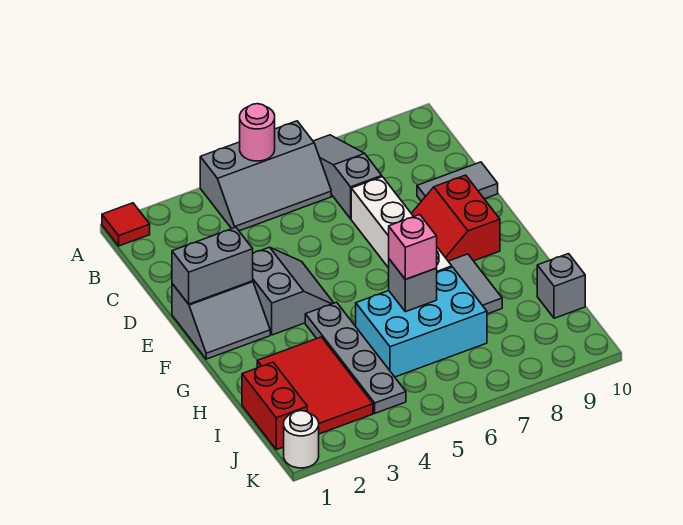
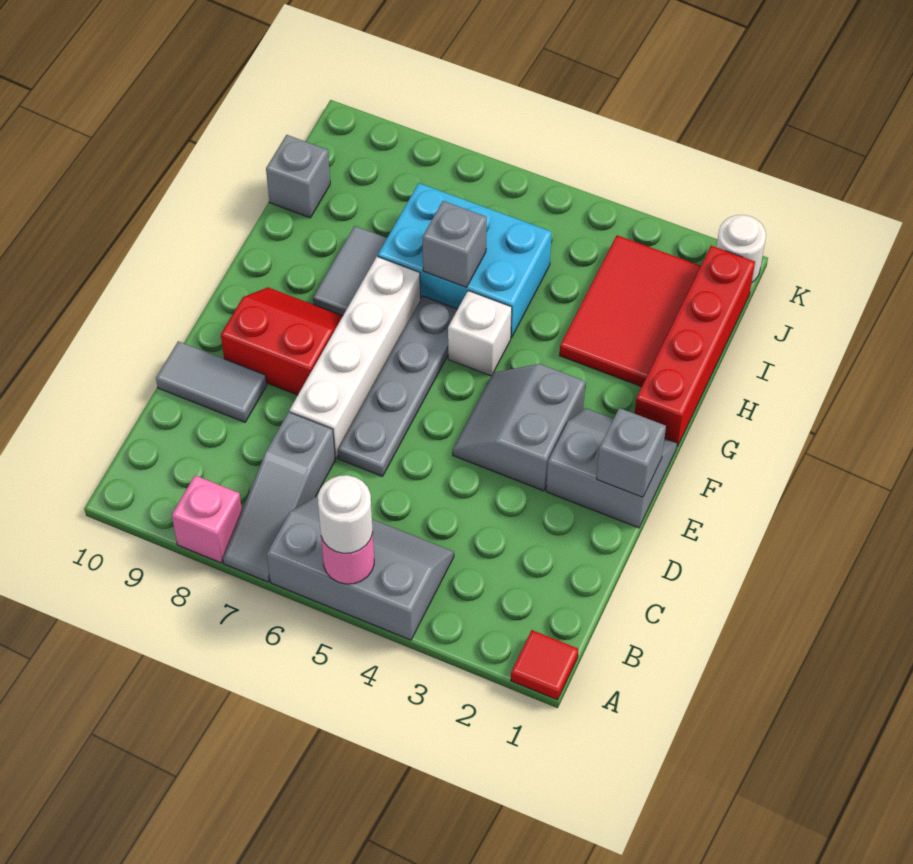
none -> white 1x1 round brick [318,475,373,553]
grey 1x2 brick [172,227,253,304] -> grey 1x1 brick [597,408,666,497]
red 2x2 slope [411,175,500,261] -> red 2x2 slope turned to [221,287,343,395]
grey 1x4 plate [305,302,406,413] -> grey 1x4 plate moved to [338,296,458,476]
none -> white 1x1 brick [448,291,512,376]
pink 1x1 brick [389,215,437,279] -> pink 1x1 brick moved to [172,475,242,563]
red 1x2 brick [242,362,307,450] -> red 1x4 brick [635,246,755,447]

